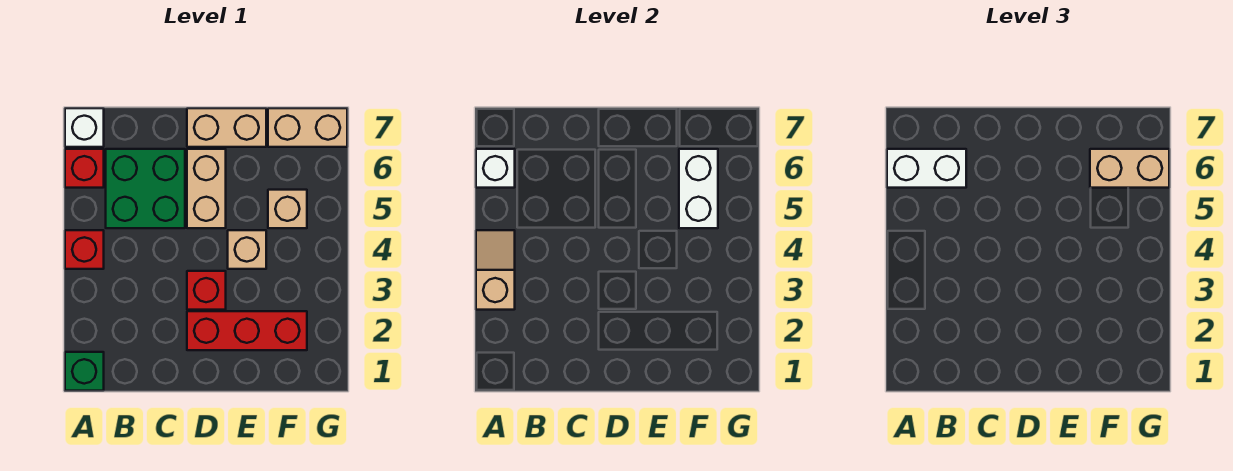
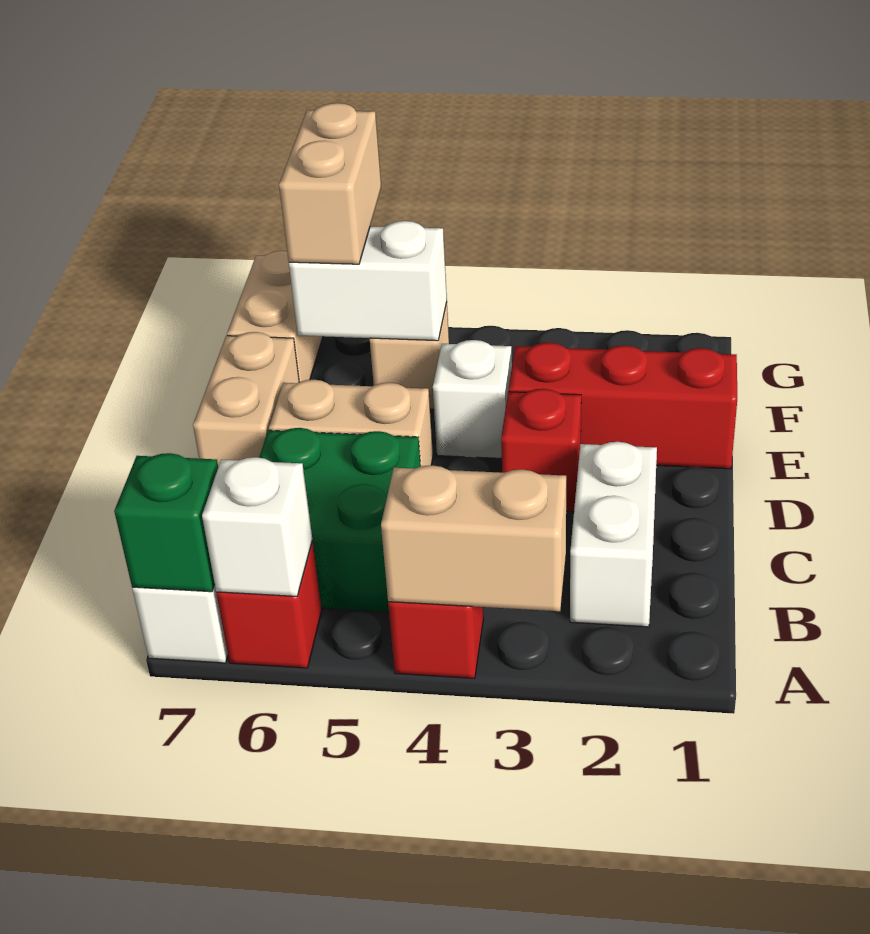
green 1x1 brick [65,352,104,391] -> green 1x1 brick moved to [114,453,218,592]
tan 1x2 slope [476,230,515,310] -> tan 1x2 brick [381,465,566,611]
white 1x2 brick [887,149,966,188] -> white 1x2 brick moved to [570,442,657,627]
red 1x3 brick [187,311,307,350] -> red 1x3 brick turned to [509,343,737,469]
tan 1x1 brick [228,230,266,269] -> white 1x1 brick [433,340,512,458]

